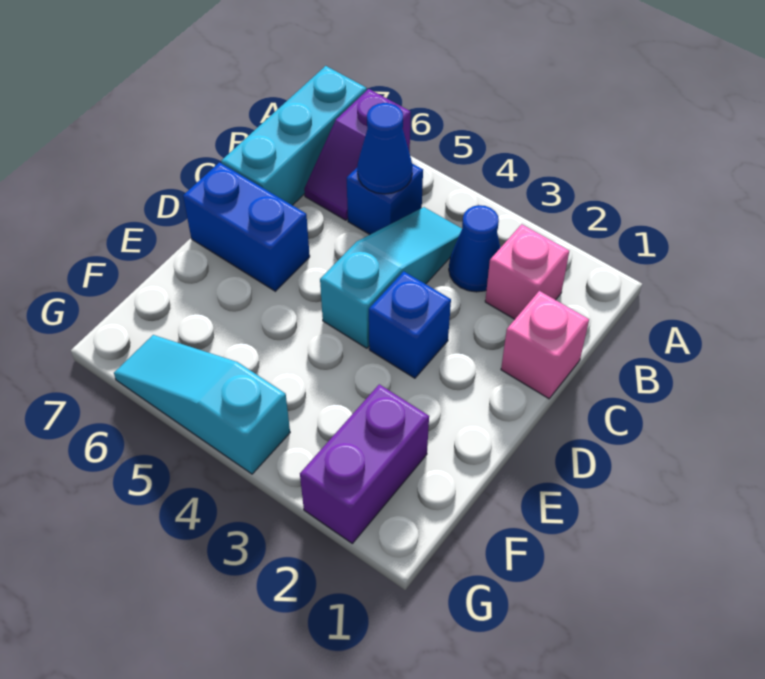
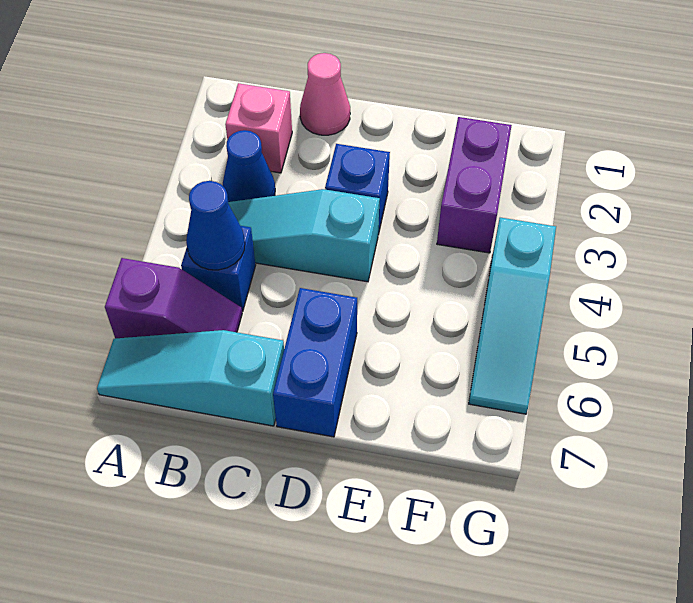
cyan 1x3 brick [221,66,367,205] -> cyan 1x3 slope [97,330,284,426]
pink 1x1 brick [501,291,589,399] -> pink 1x1 cone [300,53,350,135]
purple 1x2 brick [300,384,429,543] -> purple 1x2 brick turned to [437,117,512,253]

